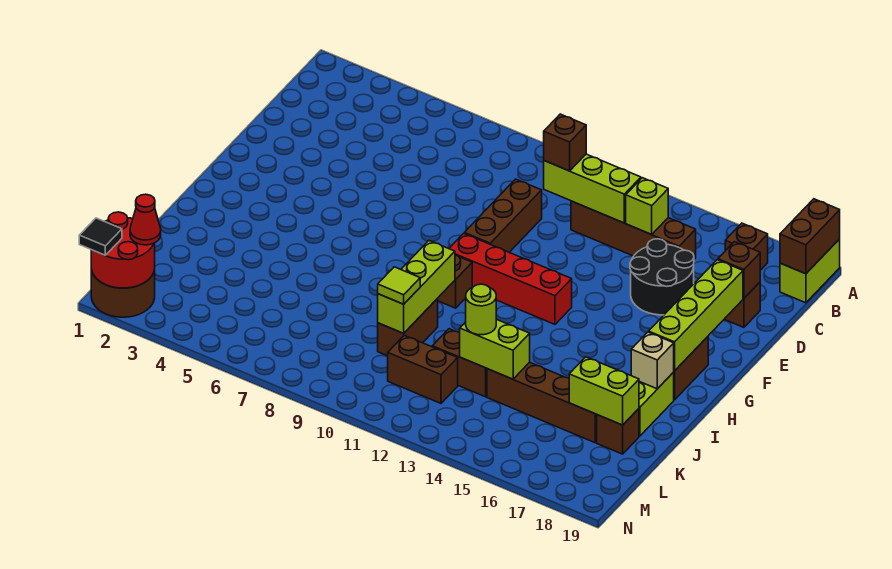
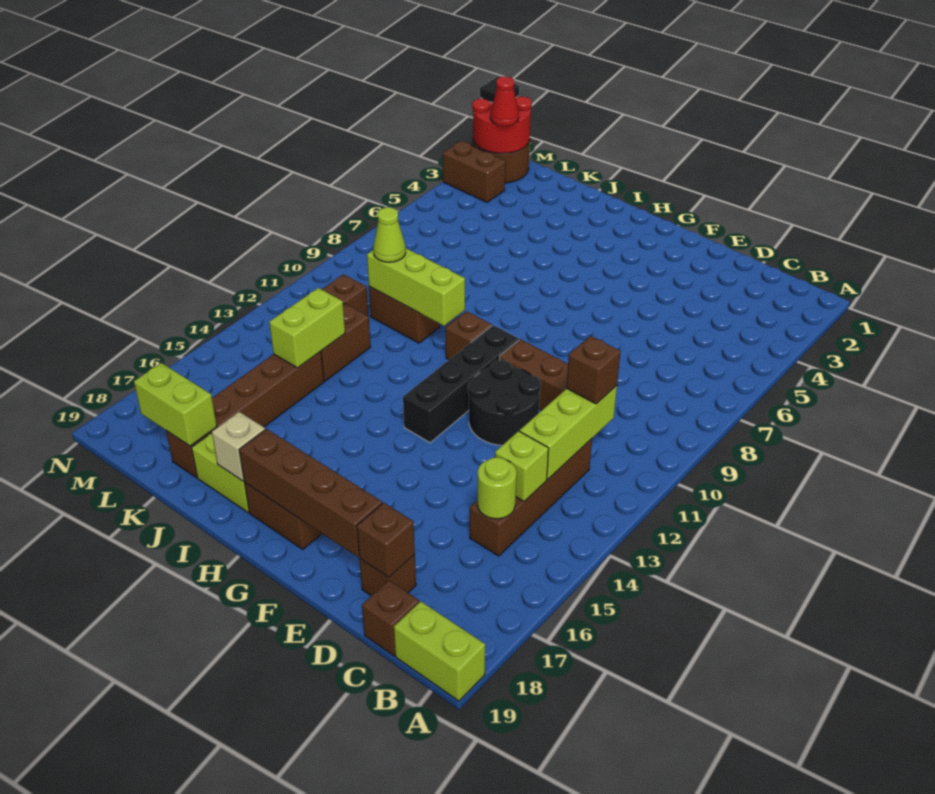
brown 1x2 brick [780,199,840,274] -> brown 1x2 brick moved to [443,141,505,202]
brown 1x1 brick [725,223,768,270] -> brown 1x1 brick moved to [362,580,419,656]
black 2x2 round brick [630,239,694,315] -> black 2x2 round brick moved to [468,360,541,445]
lime 1x4 brick [649,260,743,371] -> brown 1x4 brick [239,429,382,557]
red 1x4 brick [449,233,572,324] -> black 1x4 brick [403,325,519,443]
lime 1x1 tile [378,267,420,304] -> lime 1x1 cone [373,207,406,262]
lime 1x1 round brick [466,284,496,335] -> lime 1x1 round brick moved to [478,457,516,519]
lime 1x2 brick [569,357,639,425] -> lime 1x2 brick turned to [134,363,217,446]

